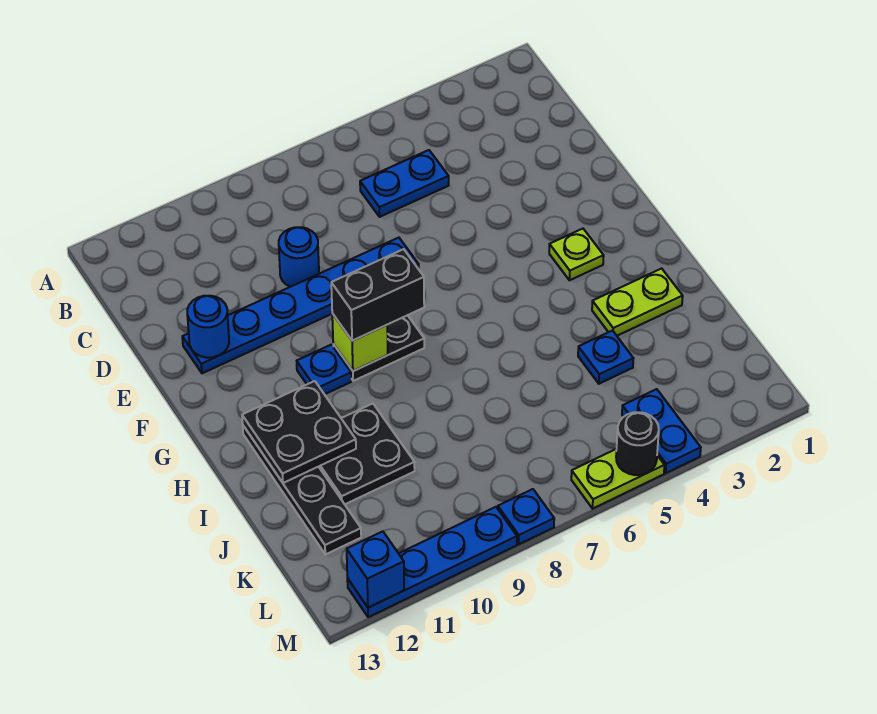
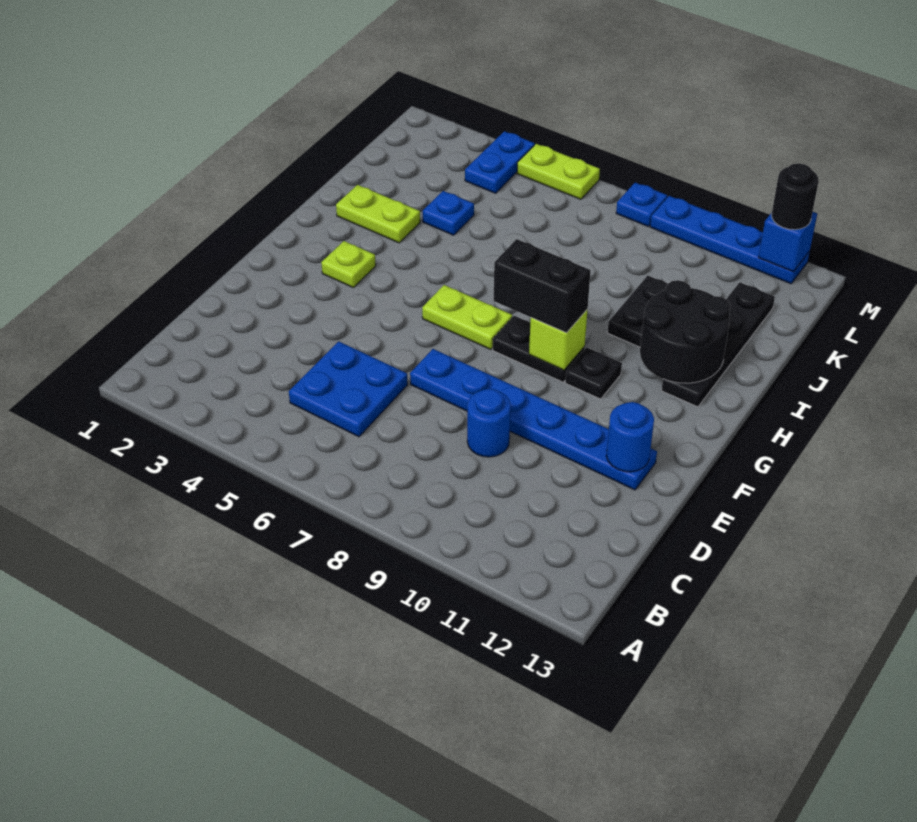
blue 1x2 plate [360,150,449,217] -> blue 2x2 plate [289,341,408,437]
none -> lime 1x2 plate [422,285,512,349]
blue 1x1 plate [297,345,351,394] -> black 1x1 plate [565,347,622,399]
black 2x2 plate [242,381,356,483] -> black 2x2 round brick [640,280,731,383]
black 1x1 round brick [616,412,659,475] -> black 1x1 round brick moved to [772,163,819,230]

